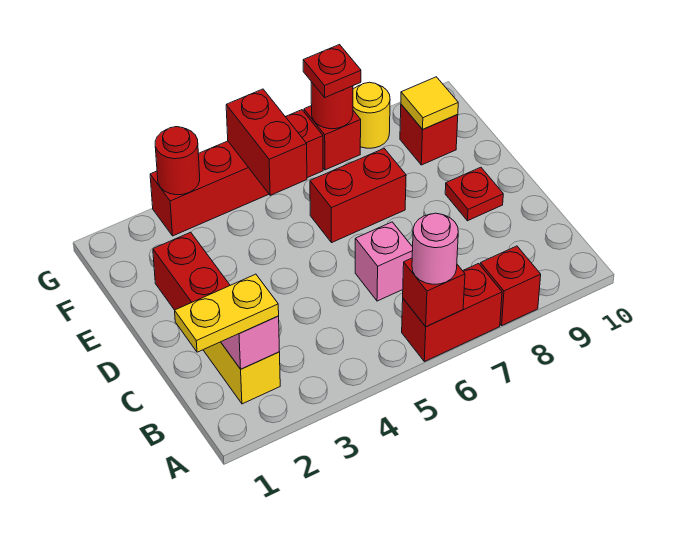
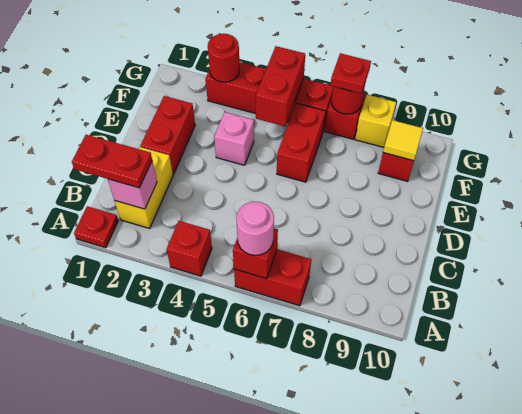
red 1x1 brick [480,246,541,325] -> red 1x1 brick moved to [167,221,212,276]
yellow 1x2 plate [175,274,279,352] -> red 1x2 plate [72,135,152,188]
pink 1x1 brick [355,222,413,301] -> pink 1x1 brick moved to [214,112,254,165]
red 1x1 plate [445,167,503,221] -> red 1x1 plate moved to [74,206,118,248]
red 1x2 brick [310,149,406,243] -> red 1x2 brick turned to [277,103,326,182]
yellow 1x1 round brick [353,82,390,148] -> yellow 1x1 brick [355,95,396,147]

